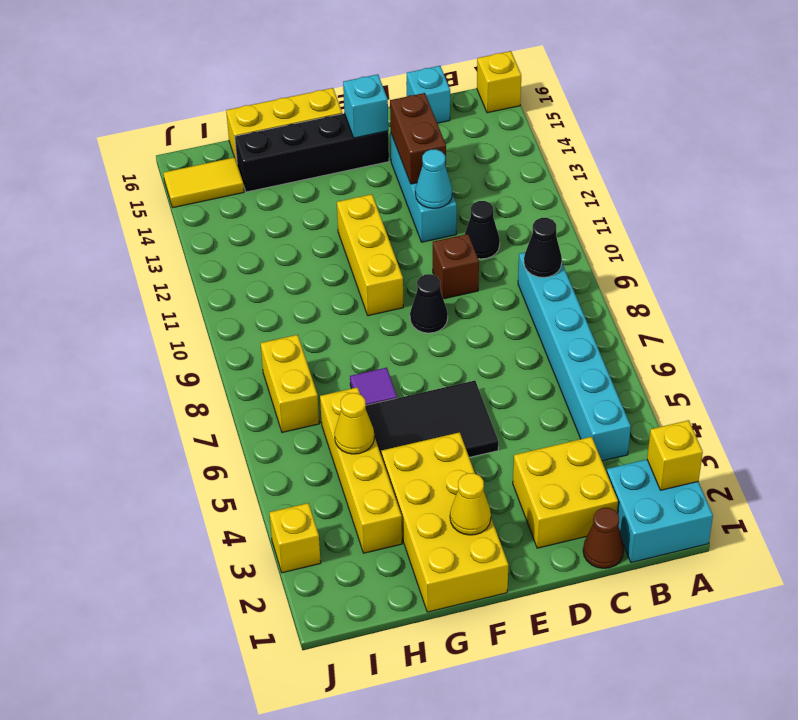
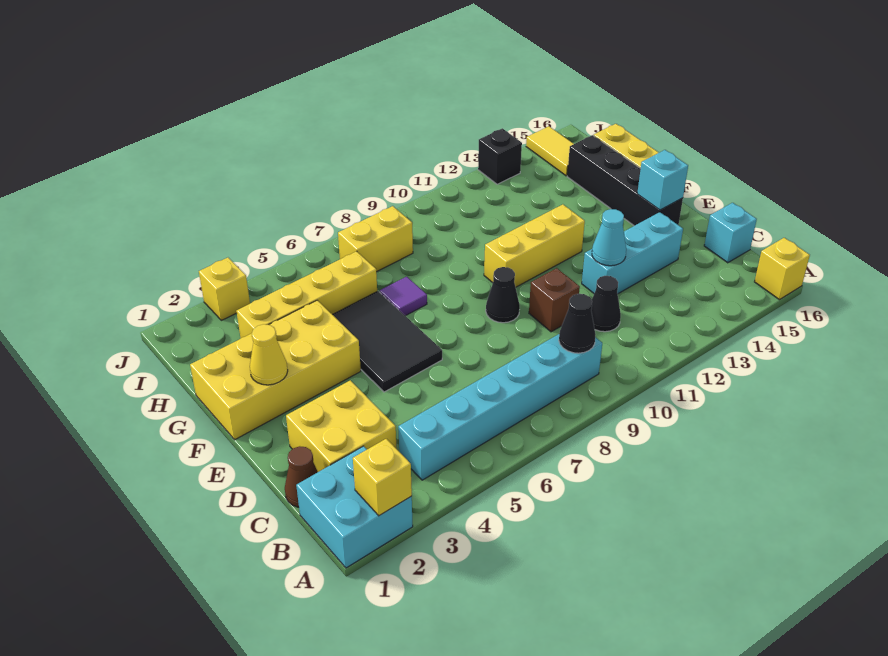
brown 1x2 brick [390,93,446,184] -> none
yellow 1x1 cone [334,393,374,454] -> none
none -> black 1x1 brick [478,128,522,184]

